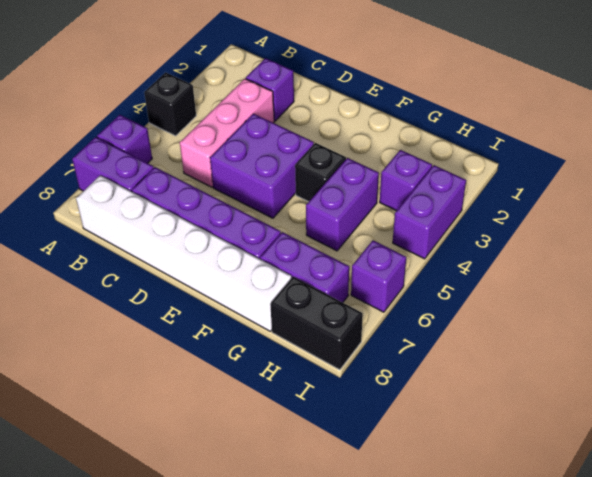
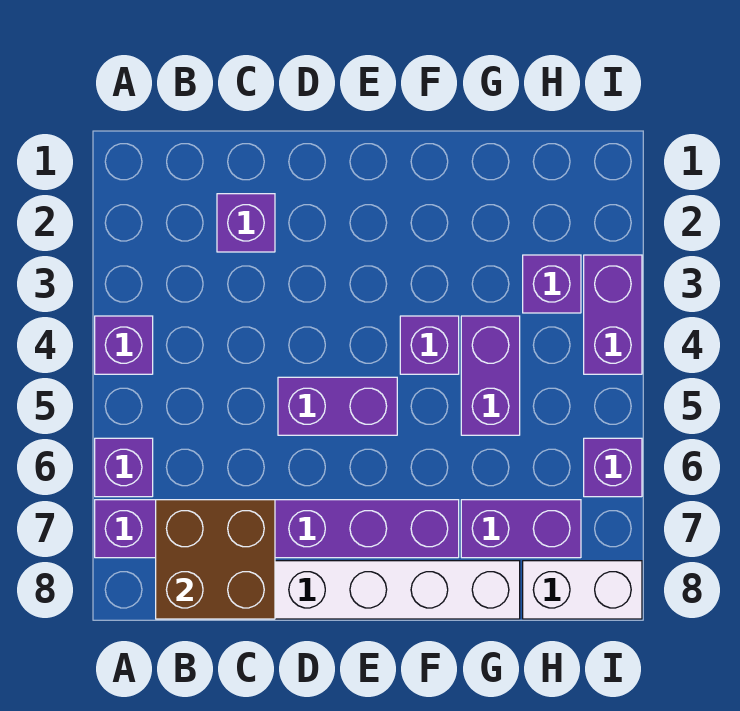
black 1x1 brick [144,72,196,136] -> purple 1x1 brick [95,316,153,374]
none -> brown 2x2 brick [156,500,275,619]
pink 1x3 brick [180,79,274,187] -> none
purple 2x2 brick [210,114,314,218] -> purple 1x2 brick [278,377,397,435]
black 1x1 brick [295,143,346,202] -> purple 1x1 brick [400,316,459,374]
black 1x2 brick [270,277,363,370] -> white 1x2 brick [523,561,642,619]

